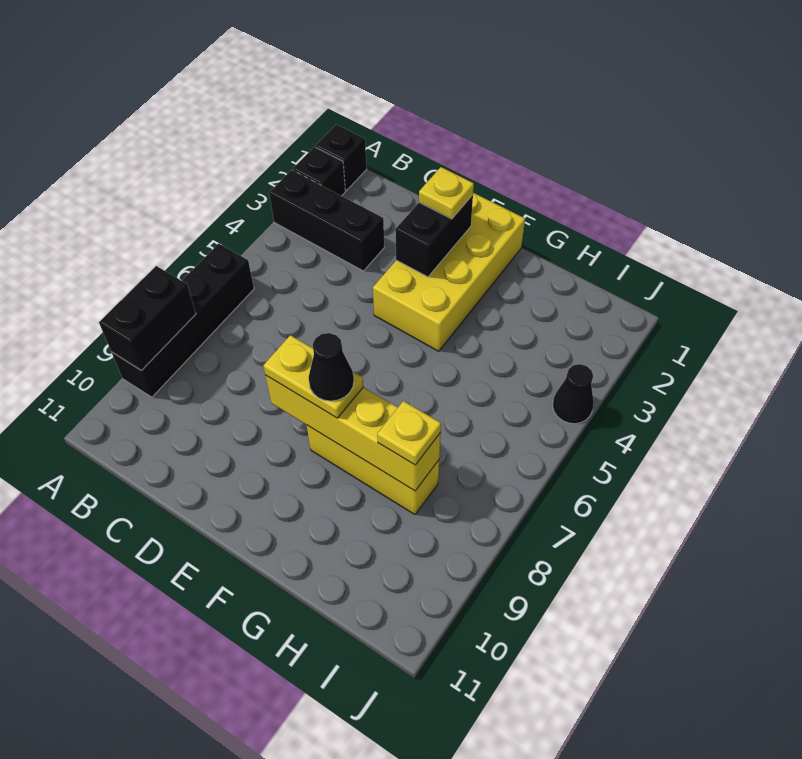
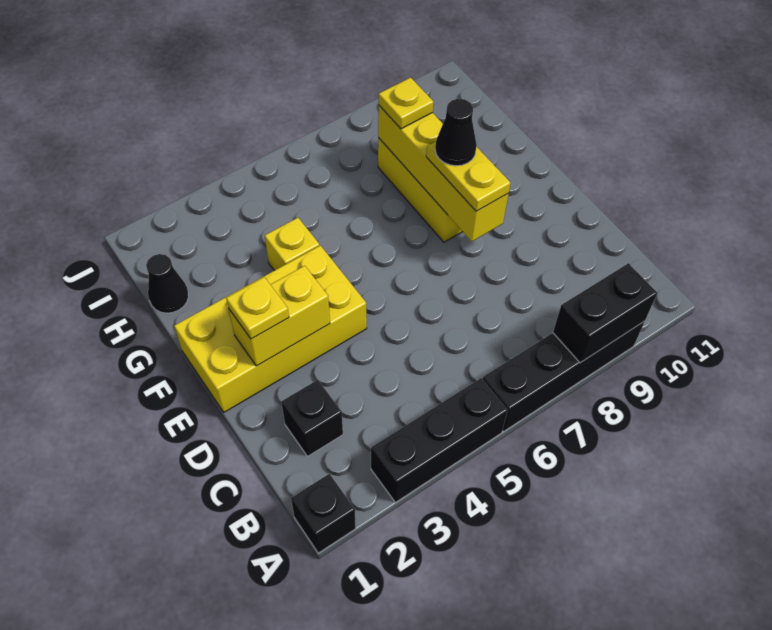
black 1x1 brick [293,147,345,196] -> black 1x1 brick moved to [281,380,343,456]
black 1x3 brick [269,170,384,271] -> black 1x3 brick turned to [371,378,508,503]
black 1x2 brick [395,195,473,277] -> yellow 1x2 brick [228,266,330,366]
none -> yellow 1x1 brick [265,218,320,271]
black 1x1 cone [553,364,594,424] -> black 1x1 cone moved to [146,254,189,313]

